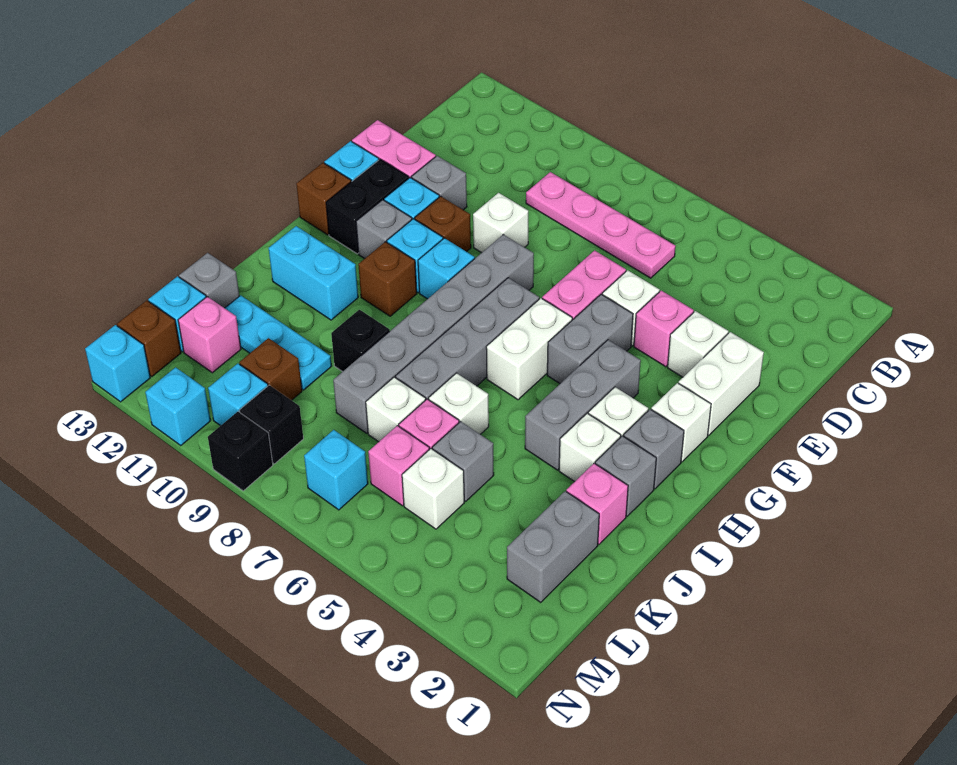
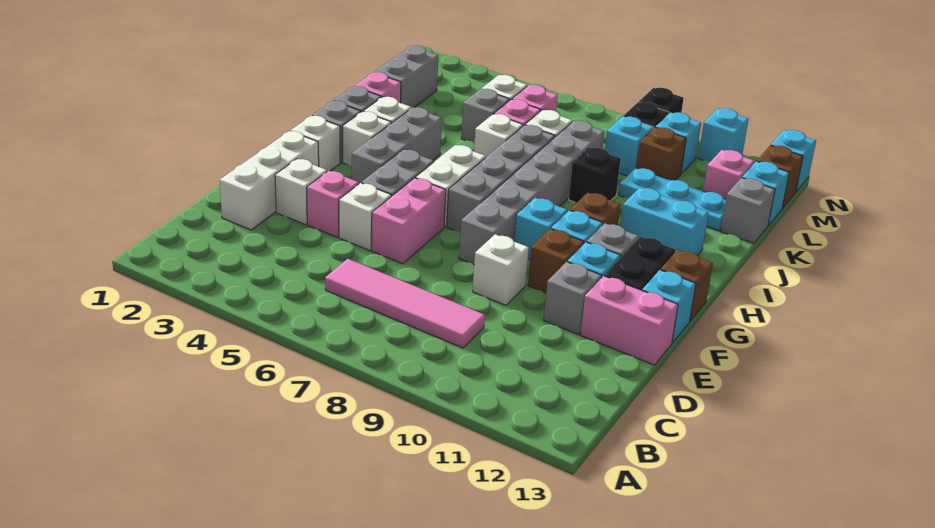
pink 1x4 plate [526,172,676,278] -> pink 1x4 tile [325,259,485,348]
white 1x2 brick [678,332,764,435] -> white 1x3 brick [220,131,319,230]
cyan 1x1 brick [304,430,368,510] -> cyan 1x1 brick moved to [605,117,653,176]

